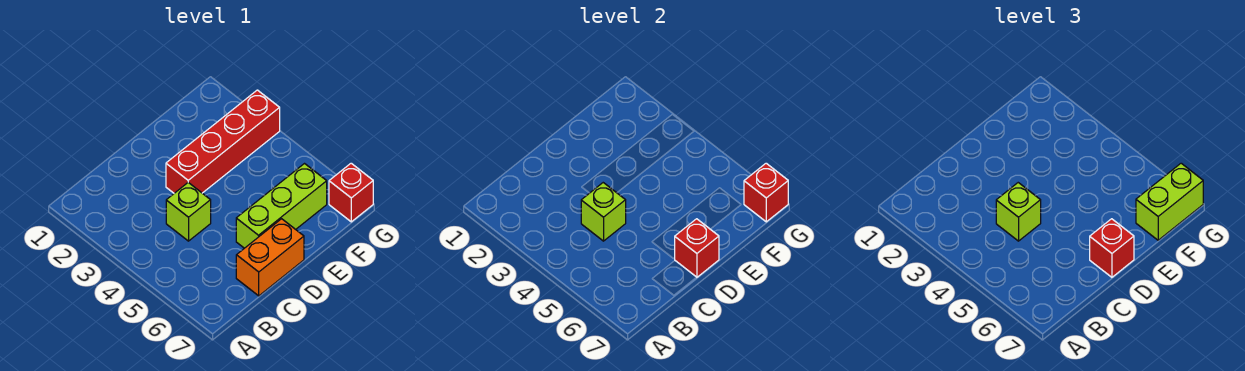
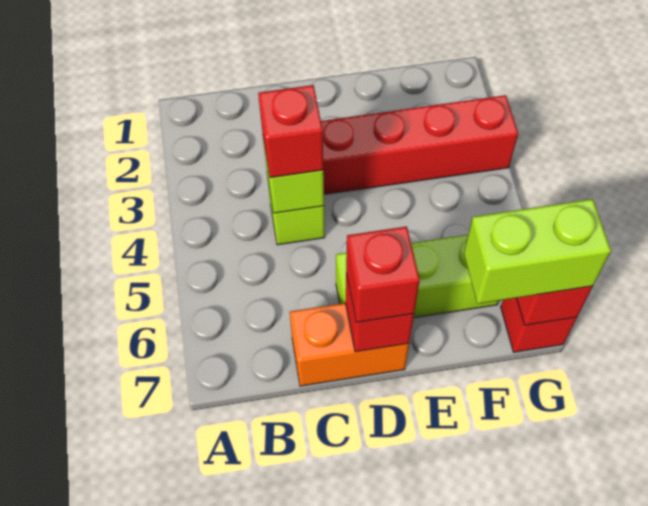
lime 1x1 brick [996,183,1041,241] -> red 1x1 brick [258,85,323,178]

